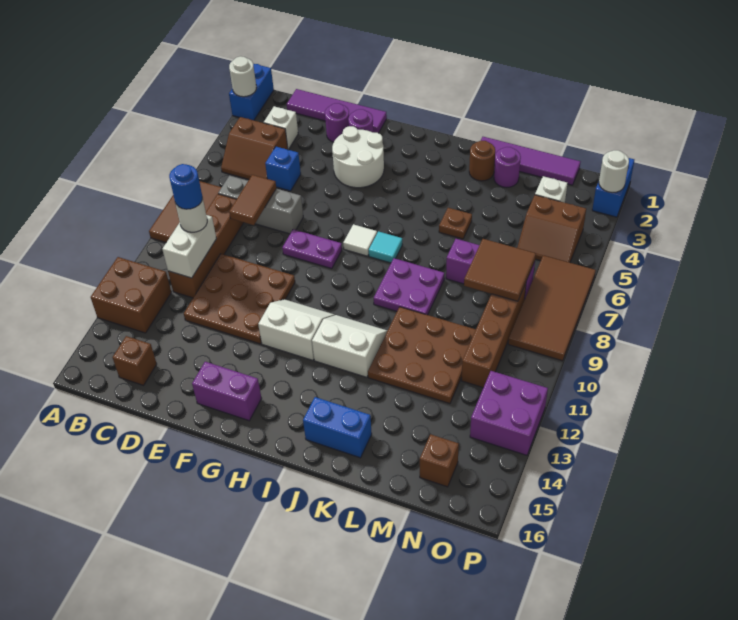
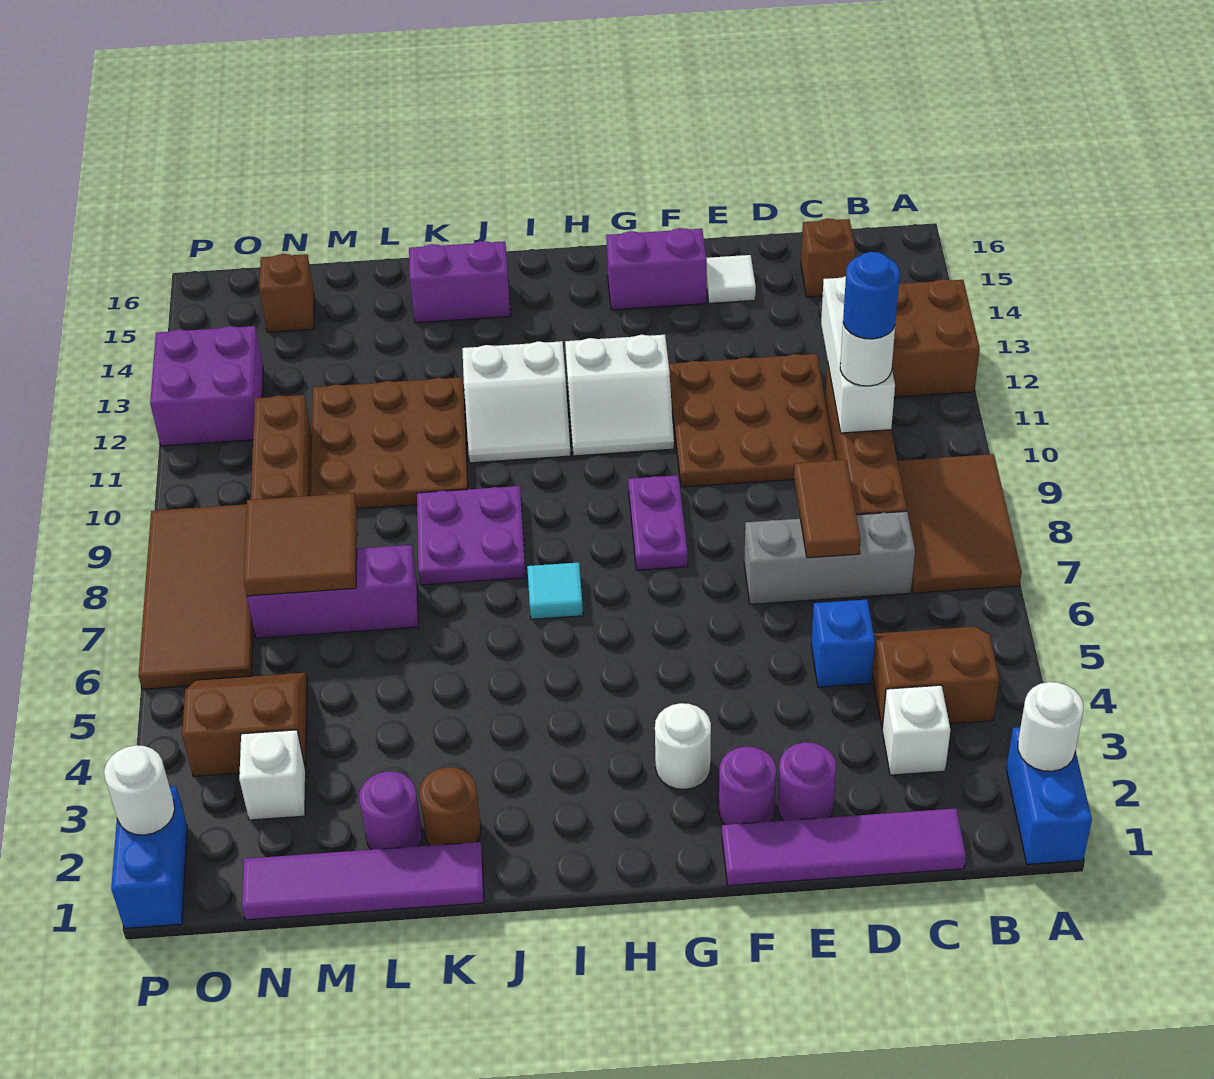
white 1x2 brick [162,215,216,278] -> white 1x3 brick [821,276,895,433]
white 2x2 round brick [332,126,384,188] -> white 1x1 round brick [655,703,711,789]
purple 1x2 plate [282,229,342,269] -> purple 1x2 plate turned to [628,475,688,570]
white 1x1 tile [343,224,377,256] -> white 1x1 tile moved to [706,255,756,303]
blue 1x2 brick [303,397,372,458] -> purple 1x2 brick [409,241,511,323]
brown 1x1 plate [439,208,472,239] -> none

